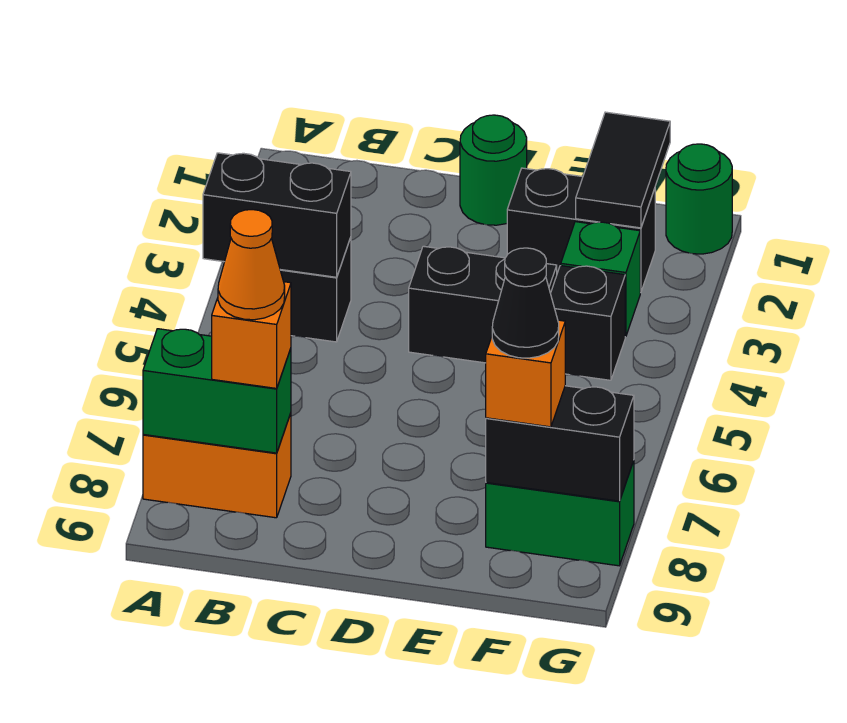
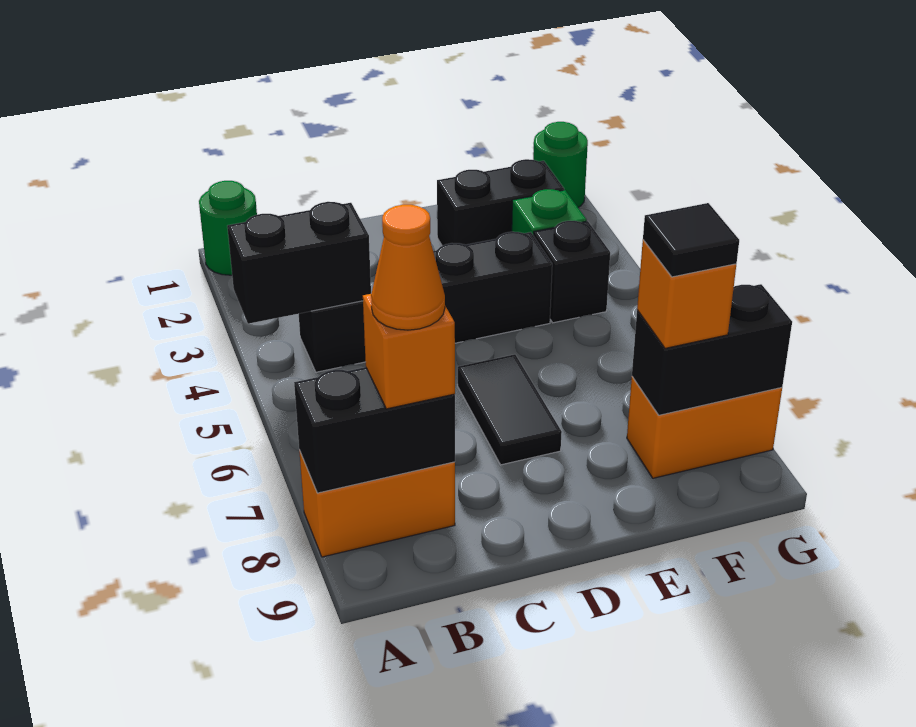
green 1x2 brick [143,329,291,453] -> black 1x2 brick [294,367,455,493]
green 1x1 round brick [460,115,527,225] -> green 1x1 round brick moved to [199,181,257,275]
black 1x2 tile [576,112,670,228] -> black 1x2 tile moved to [458,354,562,465]
green 1x2 brick [486,461,634,566] -> orange 1x2 brick [627,377,782,478]
black 1x1 cone [492,248,559,358] -> black 1x1 tile [643,203,739,277]

